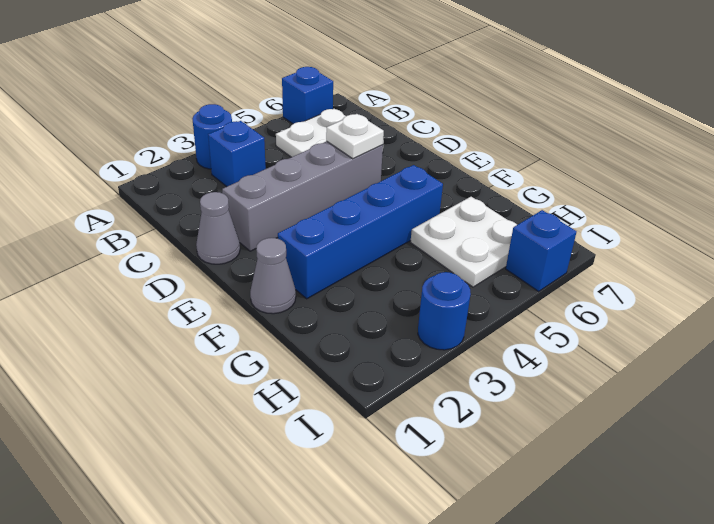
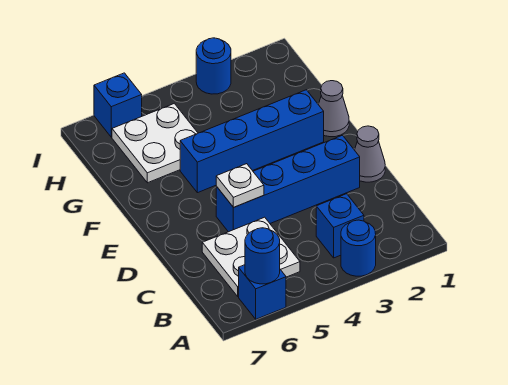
none -> blue 1x1 round brick [245,228,280,284]
grey 1x4 brick [222,141,383,251] -> blue 1x4 brick [216,135,360,232]

